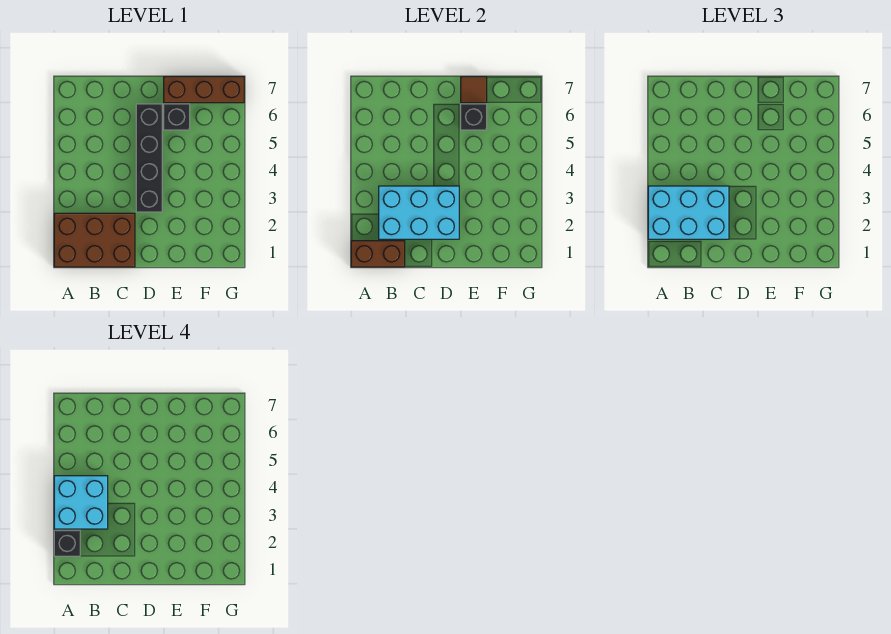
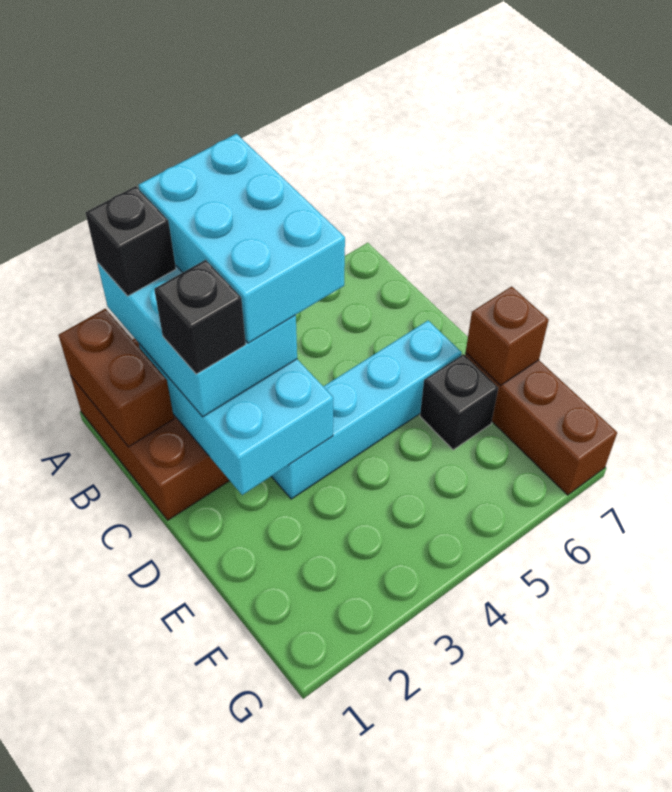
cyan 2x2 brick [54,476,108,529] -> cyan 2x3 brick [139,134,345,343]
black 1x4 brick [136,104,162,212] -> cyan 1x4 brick [271,321,462,499]
black 1x1 brick [461,104,487,130] -> black 1x1 brick moved to [154,260,246,374]
brown 1x1 tile [461,77,487,103] -> brown 1x1 brick [466,286,549,385]

